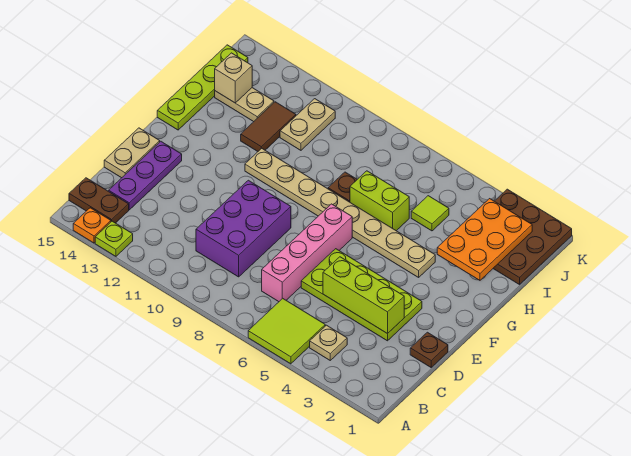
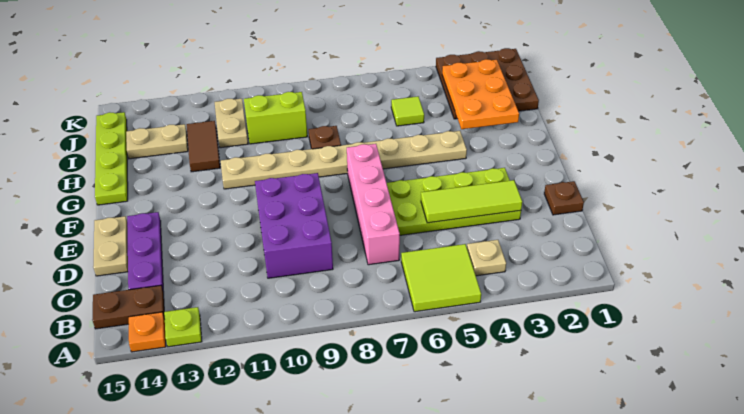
lime 1x3 brick [323,257,404,334] -> lime 1x3 tile [421,180,522,223]
lime 1x2 brick [350,171,409,231] -> lime 1x2 brick moved to [244,92,308,144]
tan 1x1 brick [215,53,252,103] -> none

